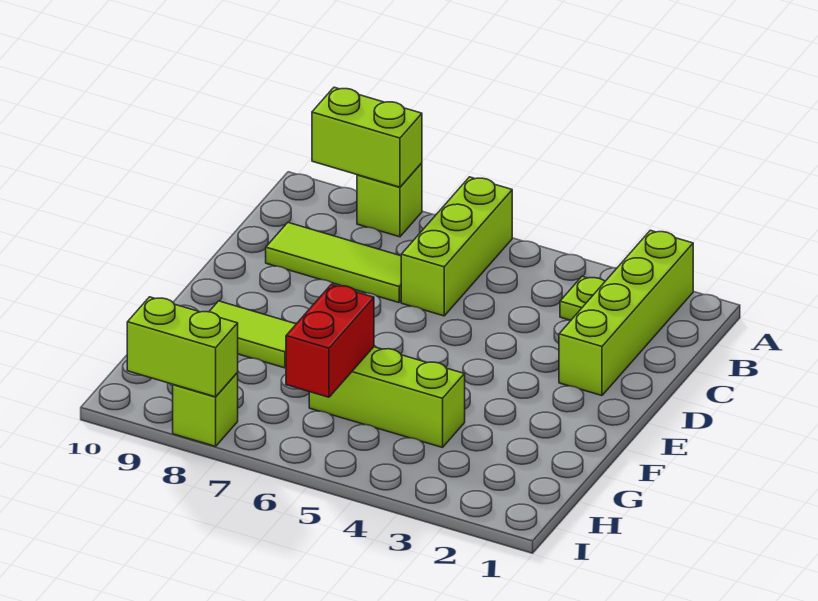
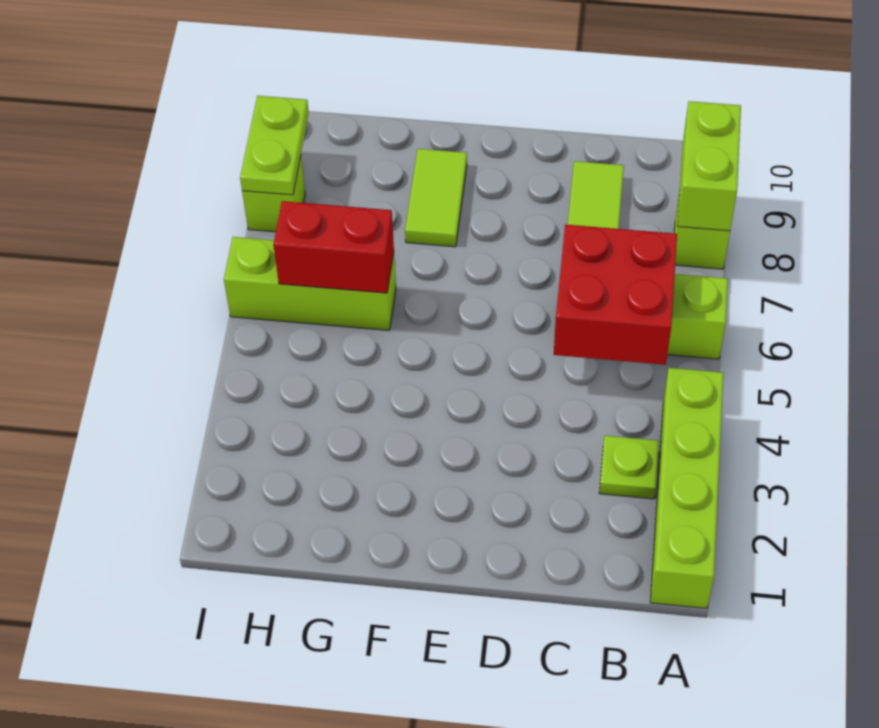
lime 1x4 brick [559,230,693,396] -> lime 1x4 brick turned to [650,368,724,608]
none -> red 2x2 brick [554,225,677,365]
lime 1x3 brick [309,347,465,448] -> lime 1x3 brick turned to [224,237,396,330]
lime 1x2 brick [127,297,238,397] -> lime 1x2 plate [240,96,309,195]

